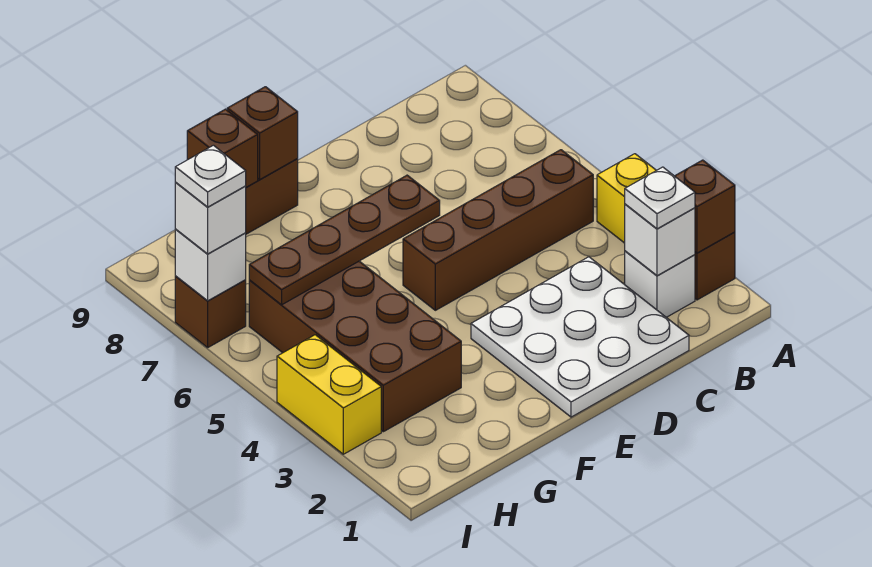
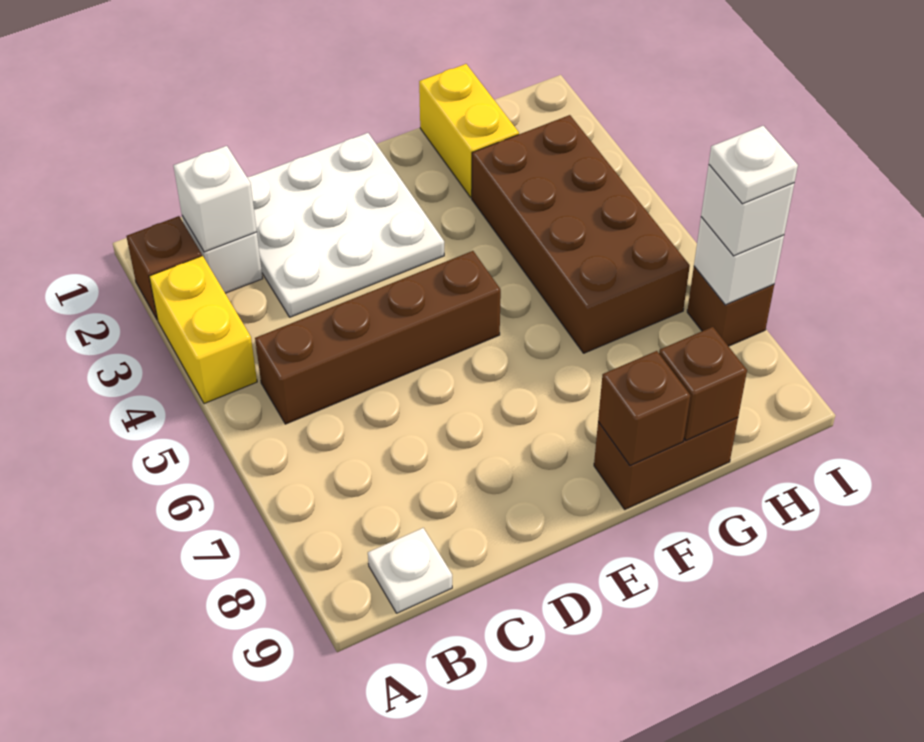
brown 1x1 brick [675,160,735,253] -> none
white 1x1 plate [625,167,695,229] -> white 1x1 plate moved to [368,528,452,613]
brown 1x4 plate [249,175,440,305] -> none
yellow 1x2 brick [277,335,381,454] -> yellow 1x2 brick moved to [419,64,519,197]

